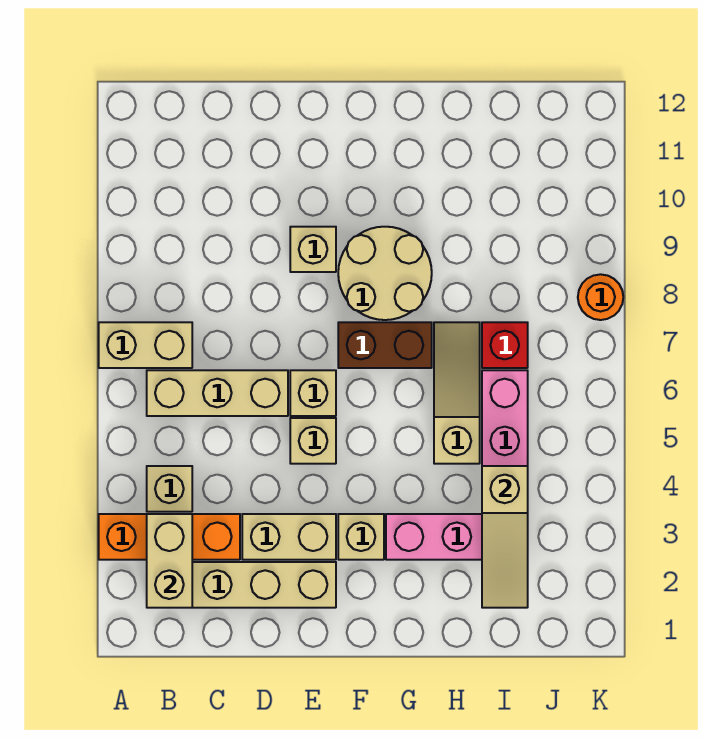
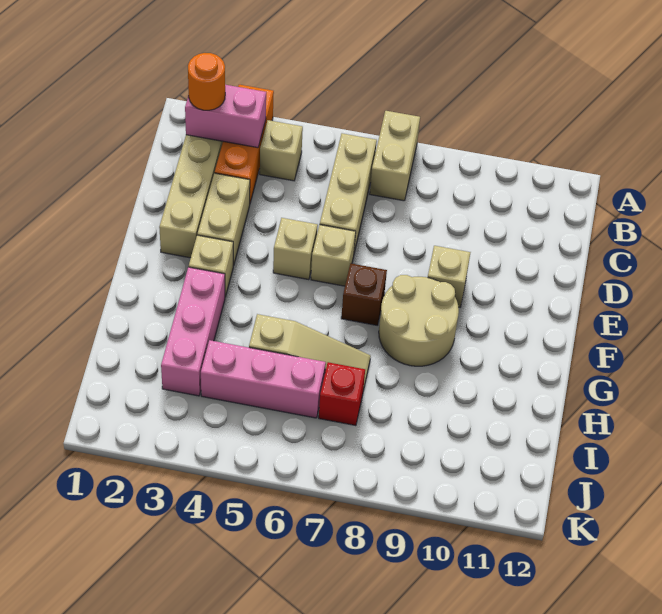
tan 1x2 brick [147,514,192,608] -> pink 1x2 brick [185,85,266,148]
brown 1x2 brick [338,322,432,368] -> brown 1x1 brick [341,263,387,325]
tan 1x3 slope [482,466,528,608] -> none
orange 1x1 round brick [578,274,623,320] -> orange 1x1 round brick moved to [188,53,225,110]

